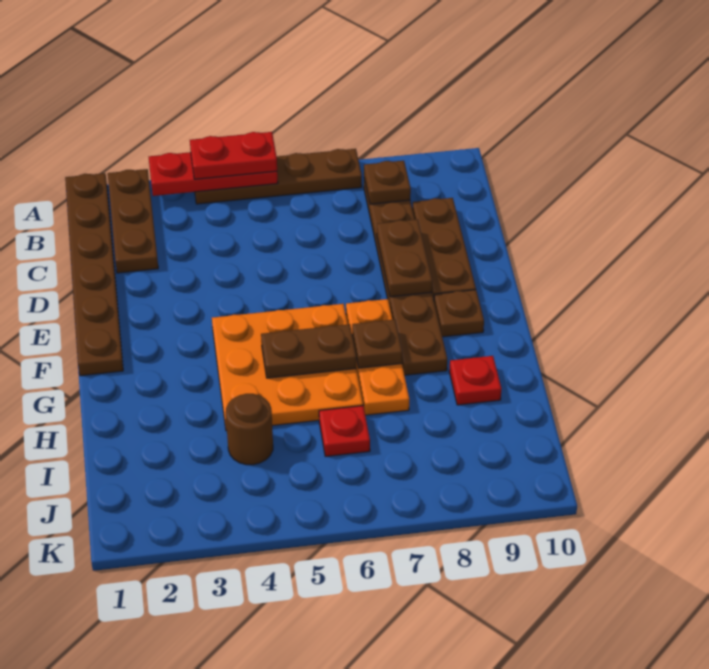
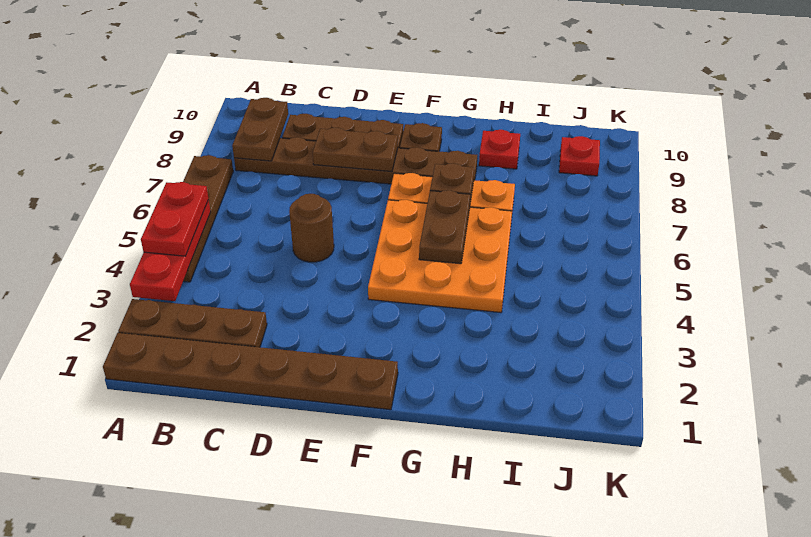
brown 1x1 plate [364,161,411,204] -> brown 1x2 plate [232,98,288,161]
brown 1x1 round brick [226,394,273,465] -> brown 1x1 round brick moved to [289,194,334,262]
red 1x1 plate [319,406,370,457] -> red 1x1 plate moved to [559,136,600,176]

